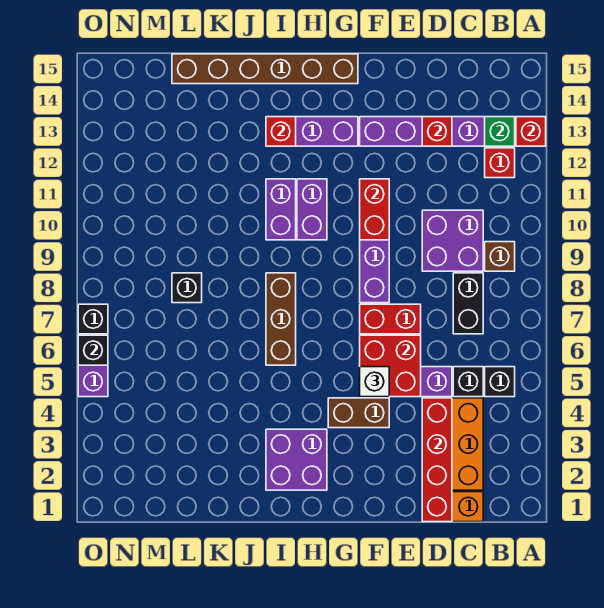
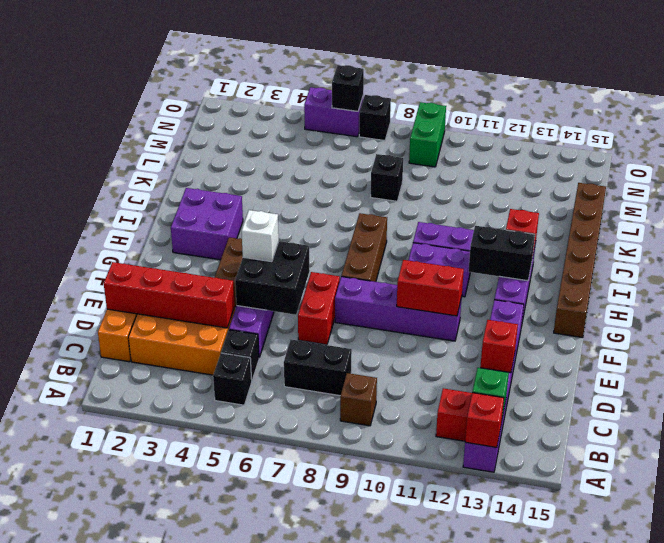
purple 2x2 brick [422,210,483,271] -> none
red 2x2 brick [360,335,421,397] -> black 2x2 brick [235,241,310,315]
none -> black 1x2 brick [469,226,535,281]
brown 1x3 brick [266,273,296,365] -> brown 1x3 brick turned to [341,213,387,282]
none -> green 1x2 brick [409,102,446,167]

